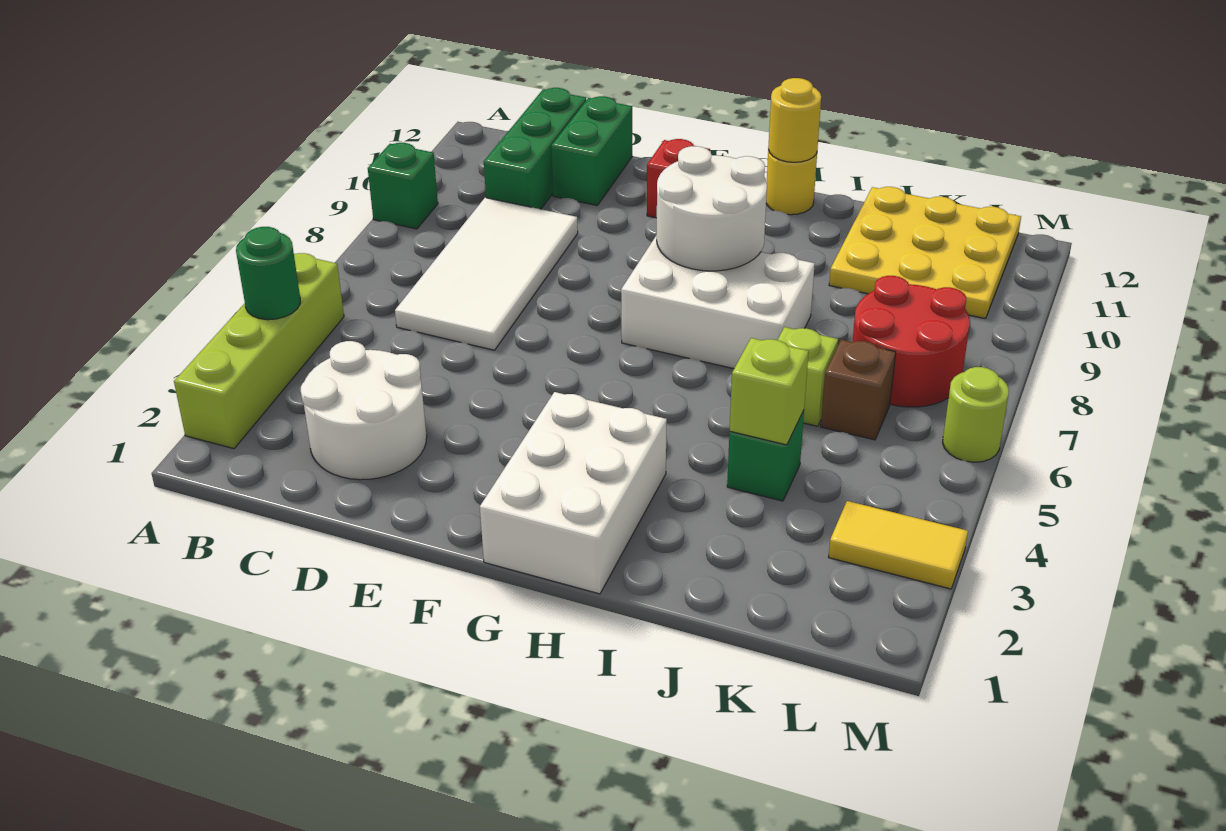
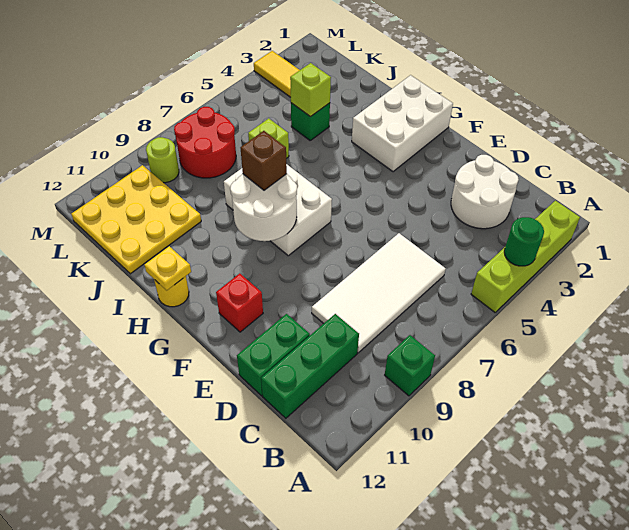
yellow 1x1 round brick [768,78,821,162] -> yellow 1x1 plate [144,246,191,290]
brown 1x1 brick [821,340,896,440] -> brown 1x1 brick moved to [241,131,287,190]
lime 1x1 round brick [943,367,1009,462] -> lime 1x1 round brick moved to [146,137,179,183]

